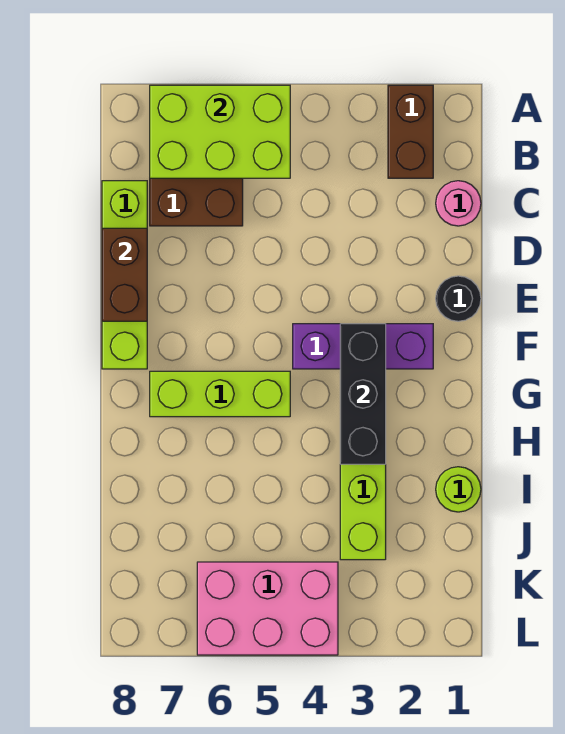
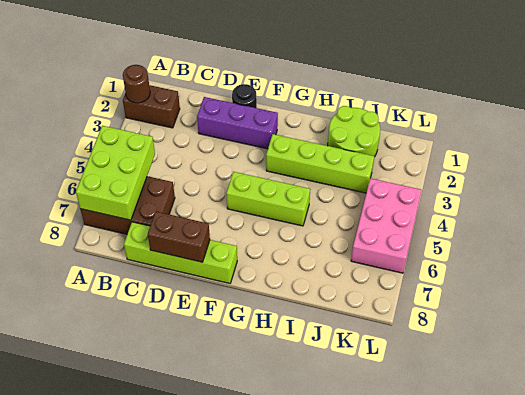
none -> brown 1x1 round brick [123,65,150,103]
pink 1x1 round brick [436,181,481,226] -> none
purple 1x3 brick [293,324,433,369] -> purple 1x3 brick turned to [197,97,278,149]
black 1x3 brick [340,324,386,464] -> none
lime 1x3 brick [150,371,290,417] -> lime 1x3 brick turned to [226,172,310,226]
lime 1x1 round brick [436,467,481,512] -> lime 2x2 round brick [328,106,380,157]

